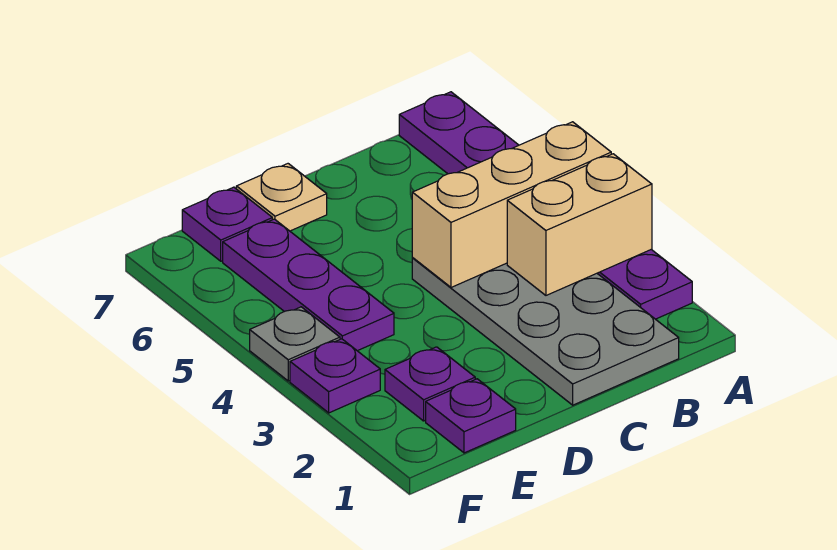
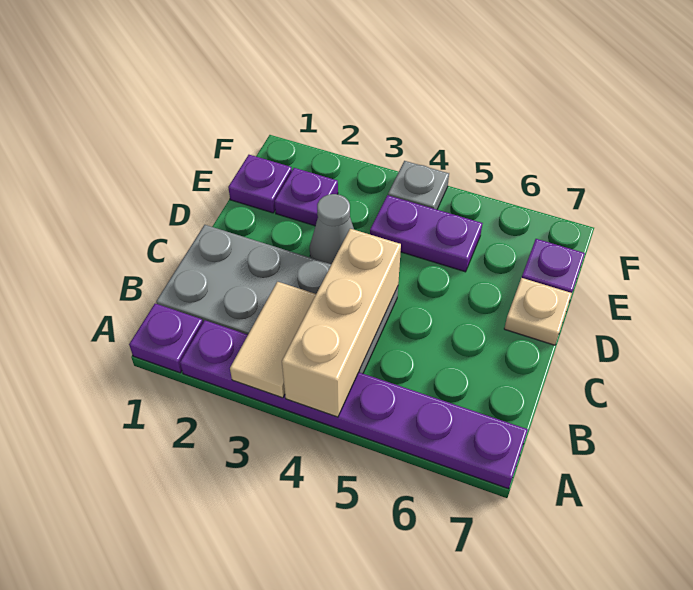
tan 1x2 brick [507,154,652,295] -> tan 1x2 tile [230,282,316,398]
none -> grey 1x1 cone [310,194,354,264]
purple 1x3 plate [223,219,394,351] -> purple 1x2 plate [370,195,483,272]
purple 1x1 plate [290,339,380,413] -> purple 1x1 plate moved to [129,304,203,373]

